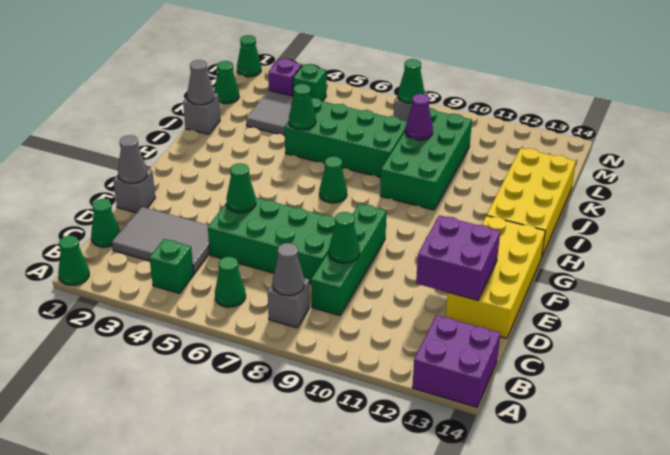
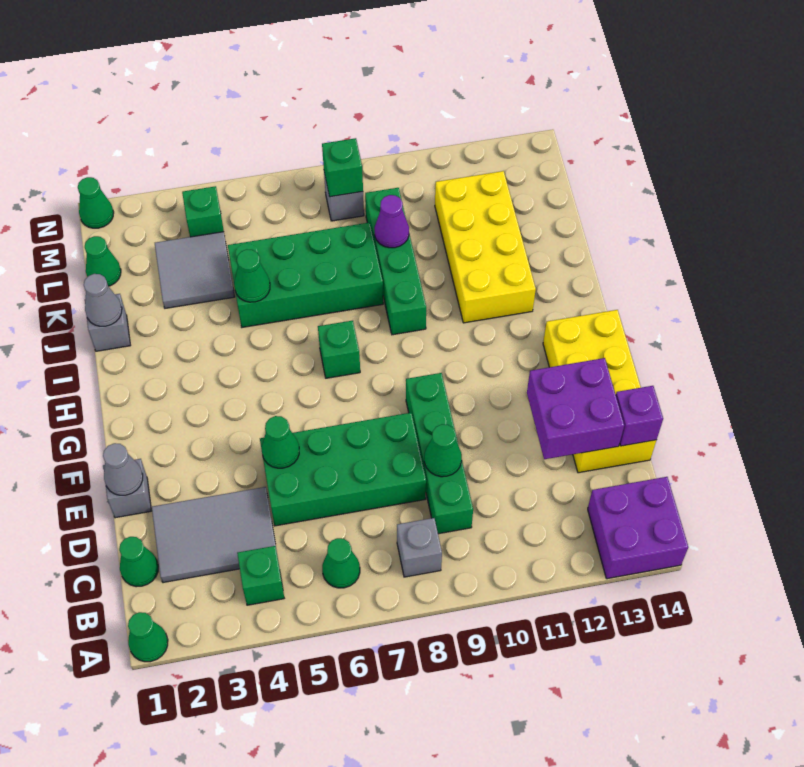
grey 1x1 cone [273,243,304,296] -> none
green 1x1 cone [319,156,347,203] -> green 1x1 brick [318,321,360,378]
yellow 2x4 brick [487,148,576,256] -> yellow 2x4 brick moved to [435,171,536,323]
green 2x4 brick [380,108,472,210] -> green 1x4 brick [365,188,426,335]
purple 1x1 brick [268,59,302,96] -> purple 1x1 brick moved to [616,386,663,446]
green 1x1 cone [398,59,425,104] -> green 1x1 brick [322,138,363,197]

